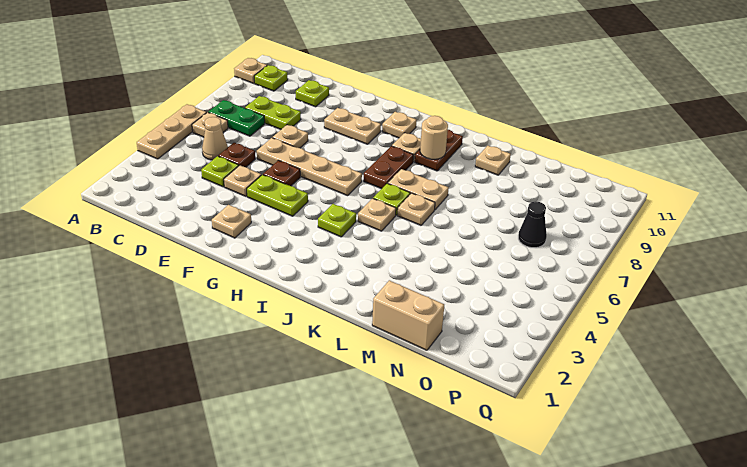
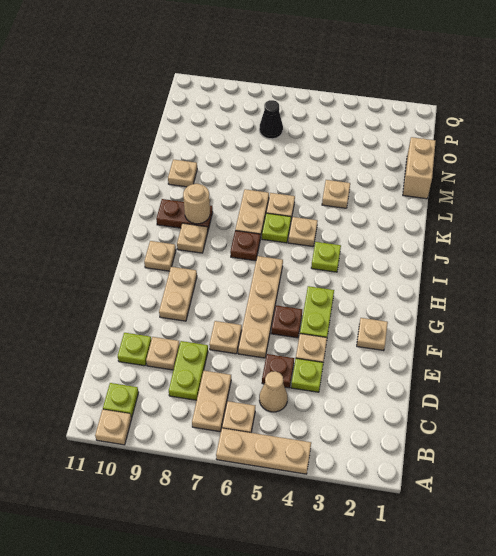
green 1x2 plate [208,100,265,136] -> tan 1x2 plate [192,371,231,432]
none -> tan 1x1 plate [146,337,180,370]
brown 1x2 plate [364,146,413,189] -> brown 1x1 plate [230,231,260,261]
none -> tan 1x1 plate [322,180,350,208]

